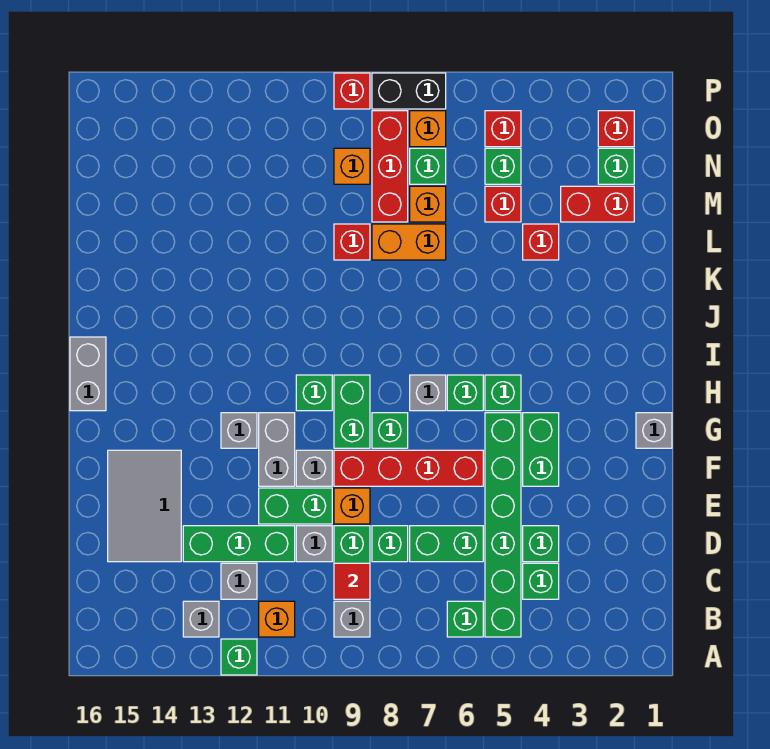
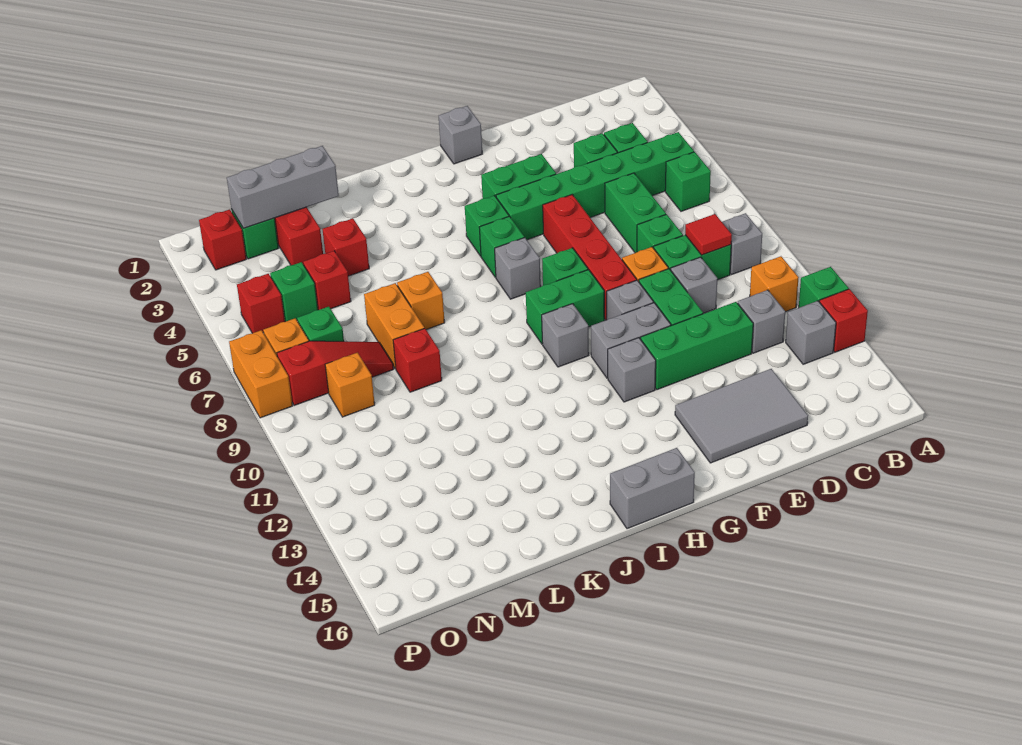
green 1x3 brick [183,526,295,562] -> green 1x3 brick turned to [641,302,753,390]
green 1x1 brick [296,375,332,411] -> grey 1x1 brick [542,304,589,367]
none -> grey 1x3 brick [227,146,339,228]
orange 1x1 brick [410,186,446,222] -> orange 1x1 brick moved to [397,272,445,330]
red 1x3 brick [372,111,408,222] -> red 1x3 slope [277,341,394,405]
black 1x2 brick [372,73,446,109] -> orange 1x2 brick [229,330,293,418]
red 1x1 brick [334,73,370,109] -> red 1x1 brick moved to [819,289,868,352]

